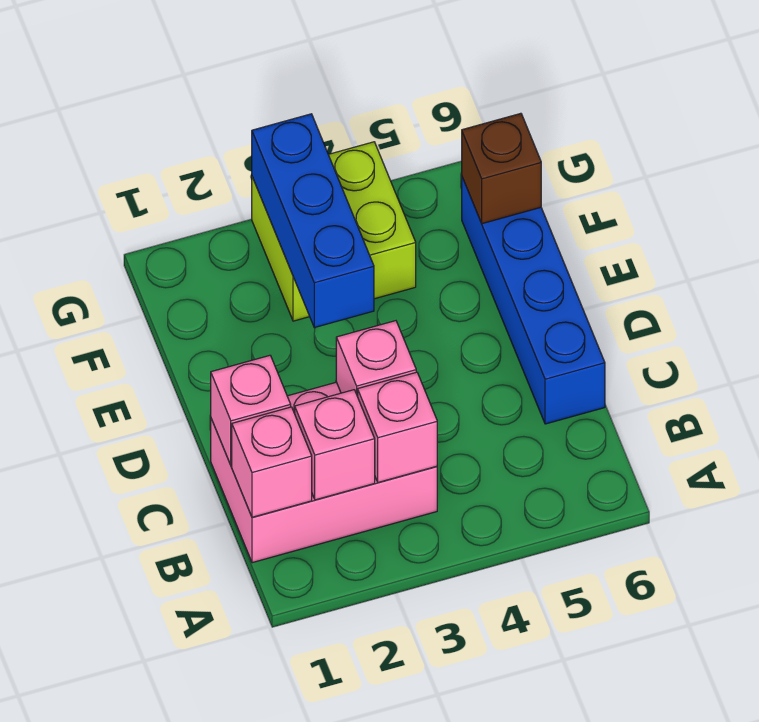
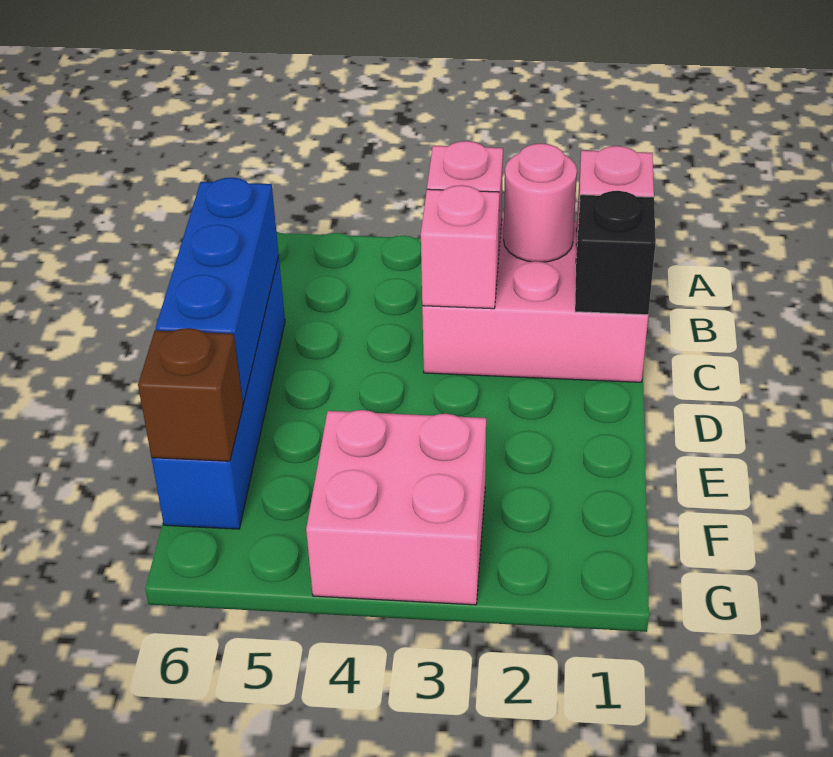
pink 1x1 brick [295,390,375,500] -> pink 1x1 round brick [504,144,577,262]
pink 1x1 brick [211,355,291,466] -> black 1x1 brick [575,191,656,315]
blue 1x3 brick [252,114,374,328] -> blue 1x3 brick moved to [156,178,279,403]
lime 2x2 brick [252,142,416,321] -> pink 2x2 brick [306,410,486,605]

